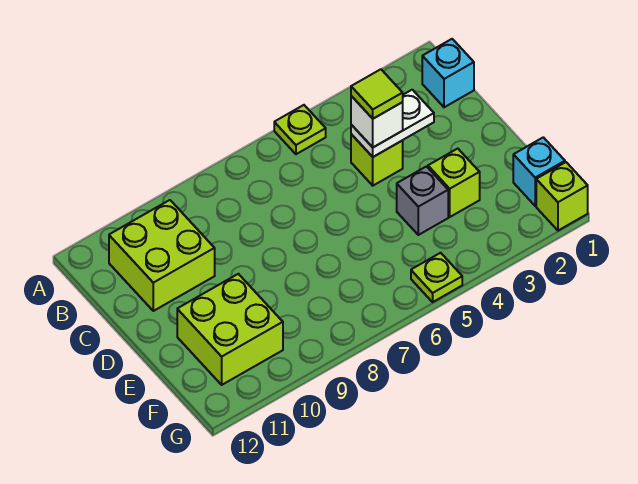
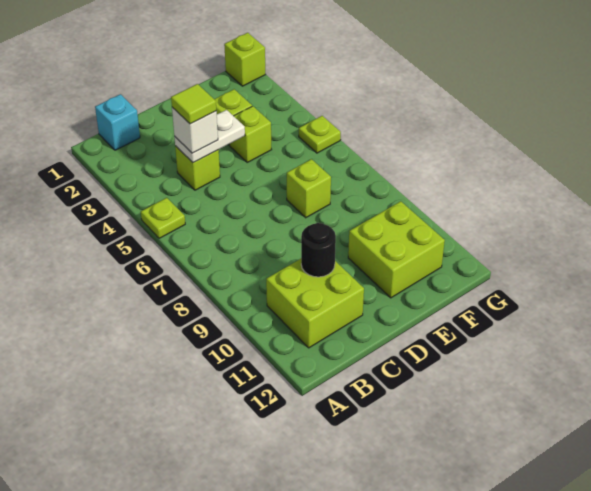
white 1x2 plate [351,90,434,157] -> white 1x2 plate turned to [174,110,245,163]
none -> black 1x1 round brick [301,223,336,277]
grey 1x1 brick [397,166,448,235] -> lime 1x1 brick [230,106,272,162]
none -> lime 1x1 brick [287,159,331,218]
cyan 1x1 brick [513,137,565,206] -> none

